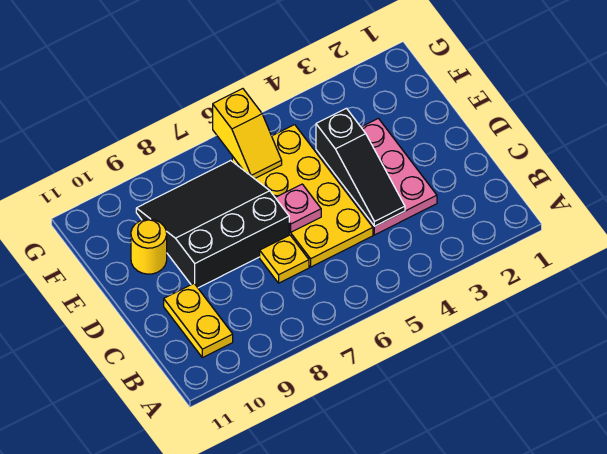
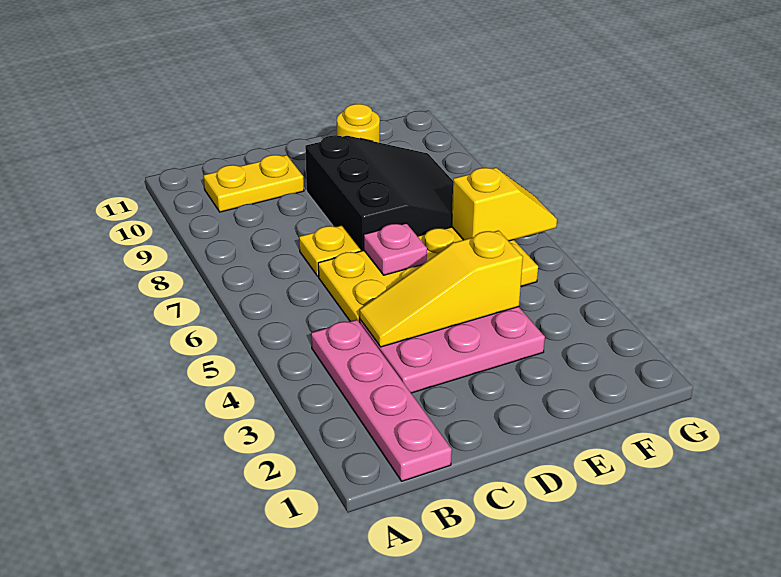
none -> pink 1x4 plate [311,320,452,481]
black 1x3 slope [316,108,405,226] -> yellow 1x3 slope [359,231,523,347]
yellow 1x2 slope [213,89,282,179] -> yellow 1x2 slope turned to [452,168,557,241]

